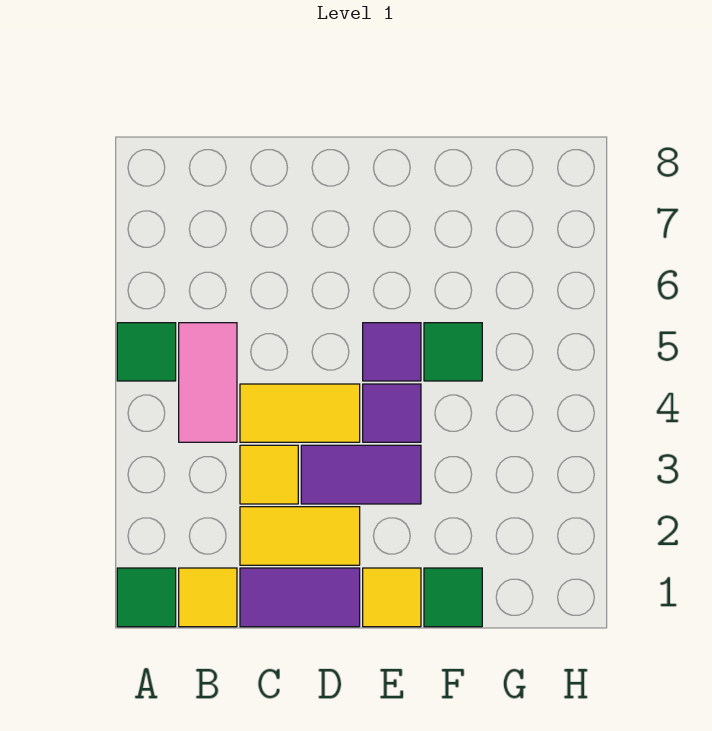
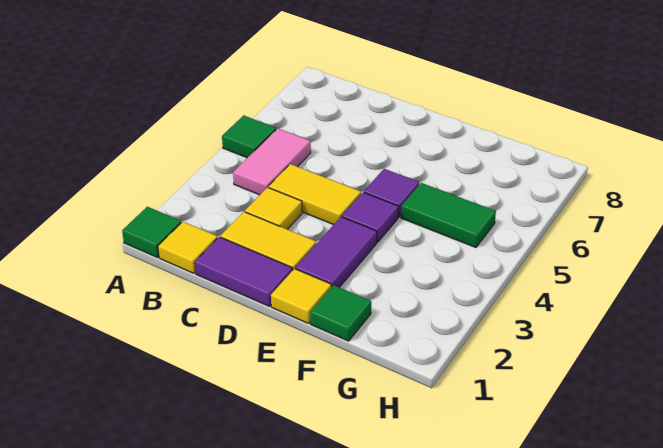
purple 1x2 tile [301,445,421,504] -> purple 1x2 tile turned to [295,217,377,287]
green 1x1 tile [424,323,482,381] -> green 1x2 tile [401,183,496,247]

